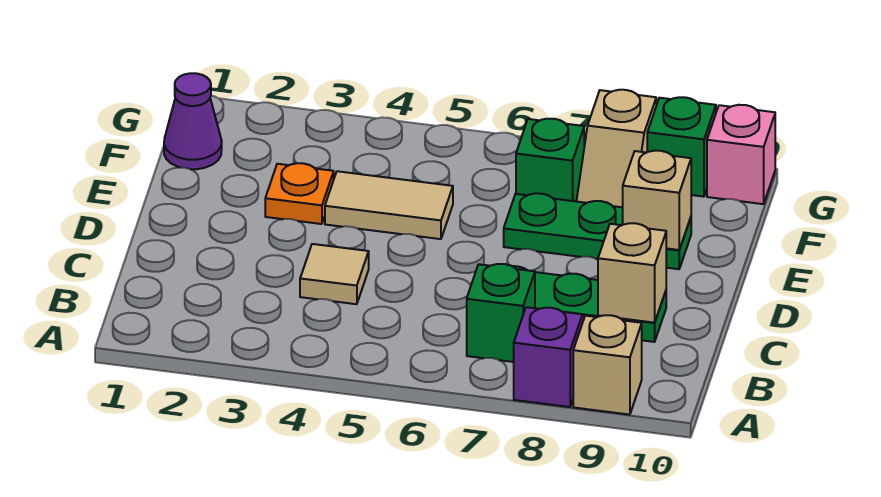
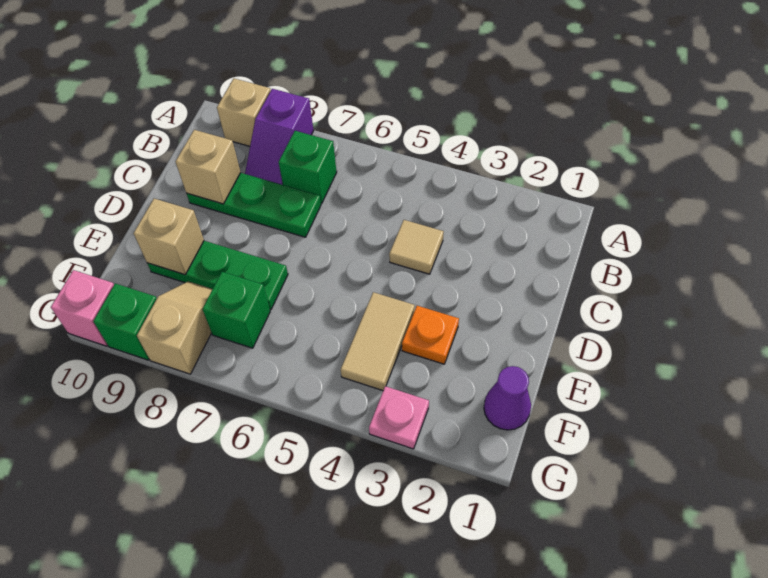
tan 1x2 tile [325,171,453,239] -> tan 1x2 tile turned to [341,292,415,391]
none -> pink 1x1 plate [369,386,429,449]

